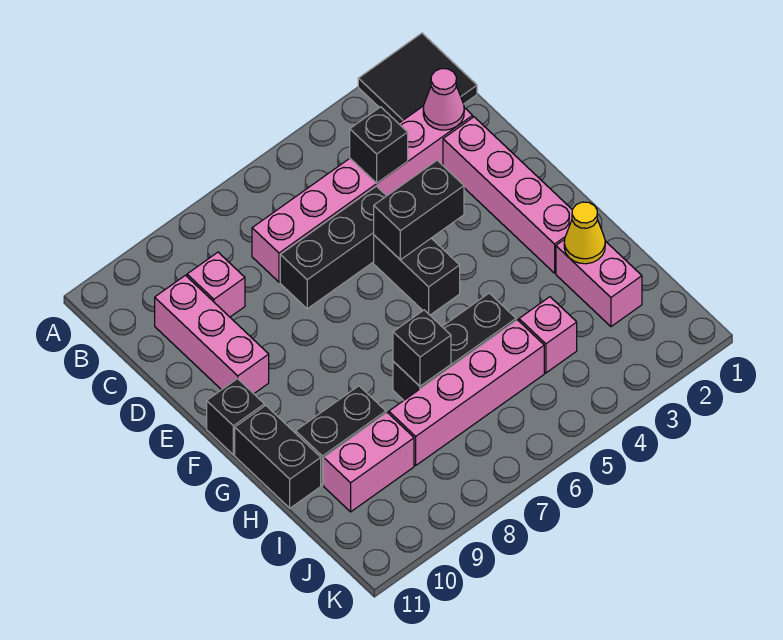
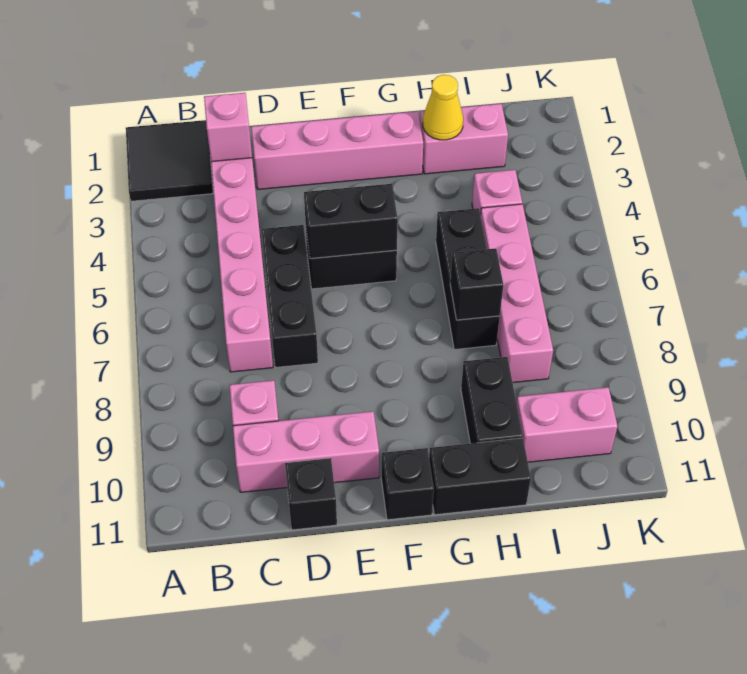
pink 1x1 cone [423,69,464,130] -> pink 1x1 brick [204,93,252,162]
black 1x1 brick [350,107,408,183] -> black 1x1 brick moved to [285,458,337,530]
black 1x2 brick [374,160,464,260] -> black 1x2 brick turned to [304,184,398,259]
pink 1x2 brick [324,413,414,512] -> pink 1x2 brick turned to [517,387,617,462]

